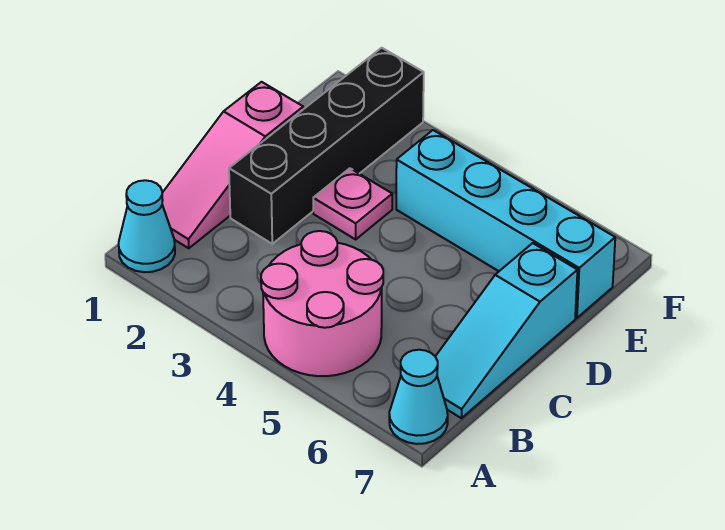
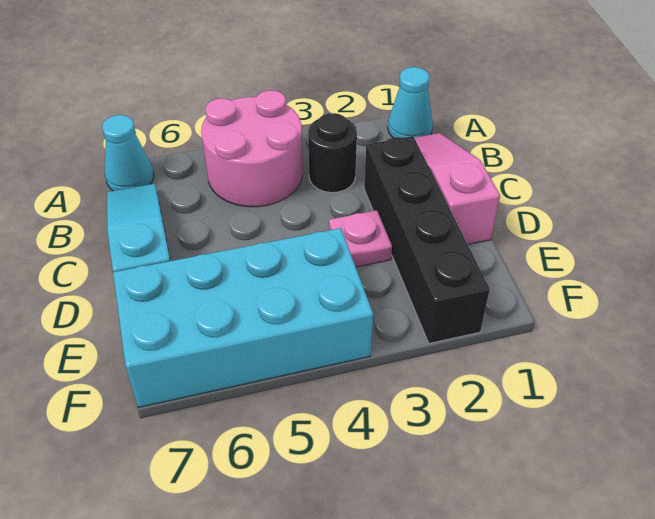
none -> black 1x1 round brick [308,113,357,193]
cyan 1x4 brick [396,130,615,318] -> cyan 2x4 brick [113,228,373,407]

